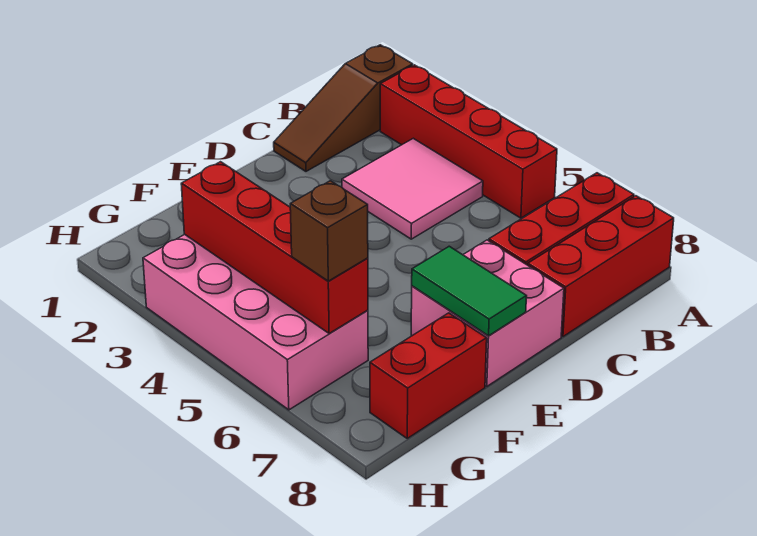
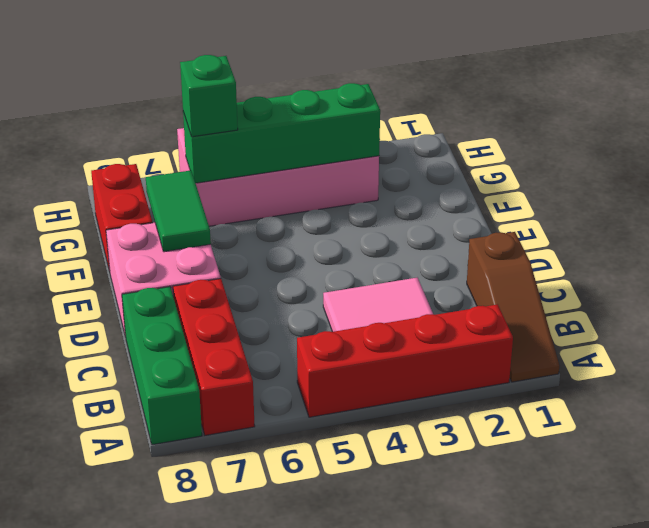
brown 1x3 slope [274,45,413,171] -> brown 1x3 slope turned to [467,232,559,382]
red 1x3 brick [528,196,674,337] -> green 1x3 brick [122,287,202,445]
green 1x2 tile [412,246,527,336] -> green 1x2 tile turned to [146,170,211,252]
red 1x4 brick [181,162,368,333] -> green 1x4 brick [183,83,380,183]
brown 1x1 brick [290,181,368,281] -> green 1x1 brick [180,55,238,137]

